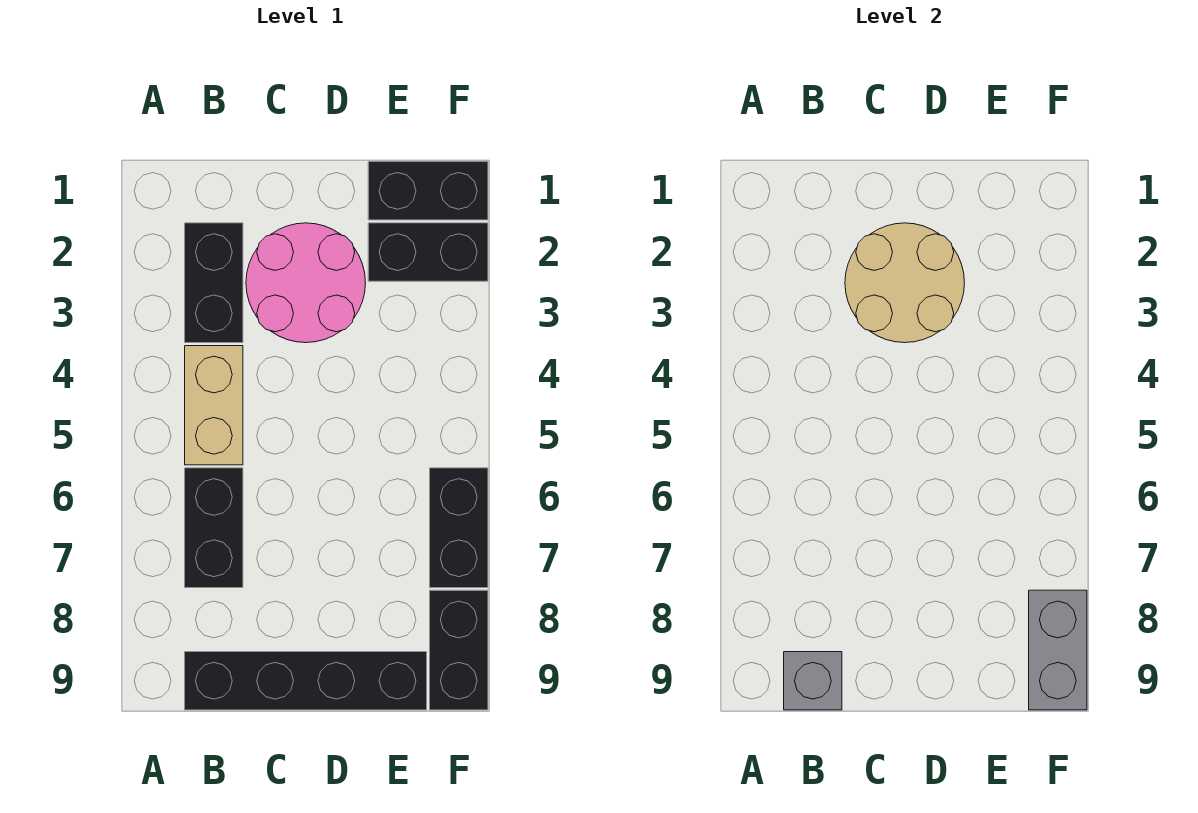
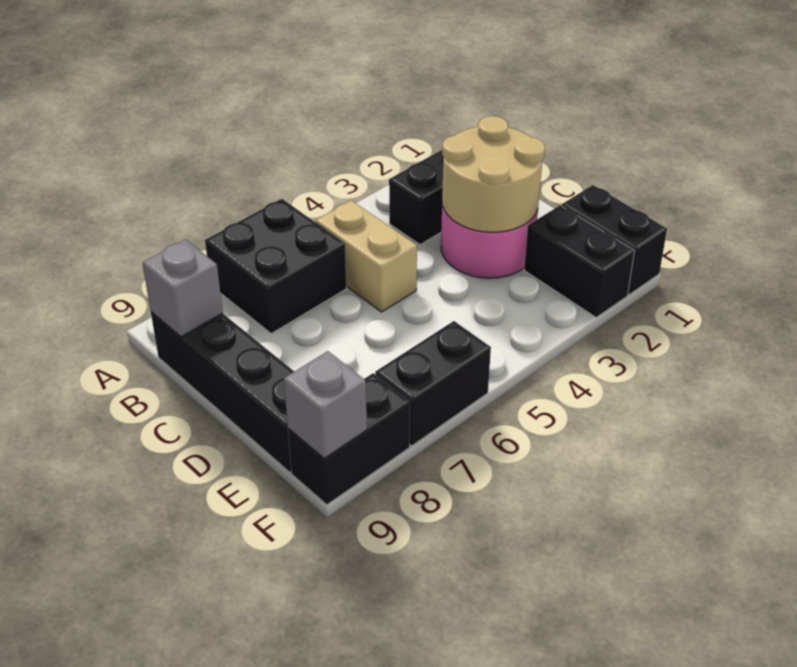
tan 1x2 brick [185,346,243,465] -> tan 1x2 brick turned to [315,200,417,312]
black 1x2 brick [185,468,243,588] -> black 2x2 brick [205,199,347,334]
grey 1x2 brick [1029,590,1087,710] -> grey 1x1 brick [284,351,367,458]

